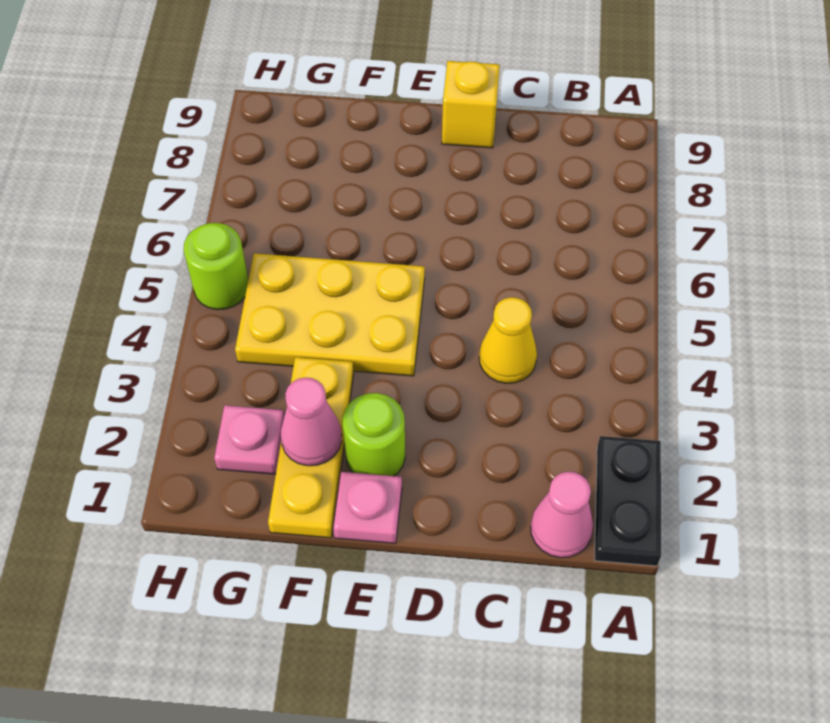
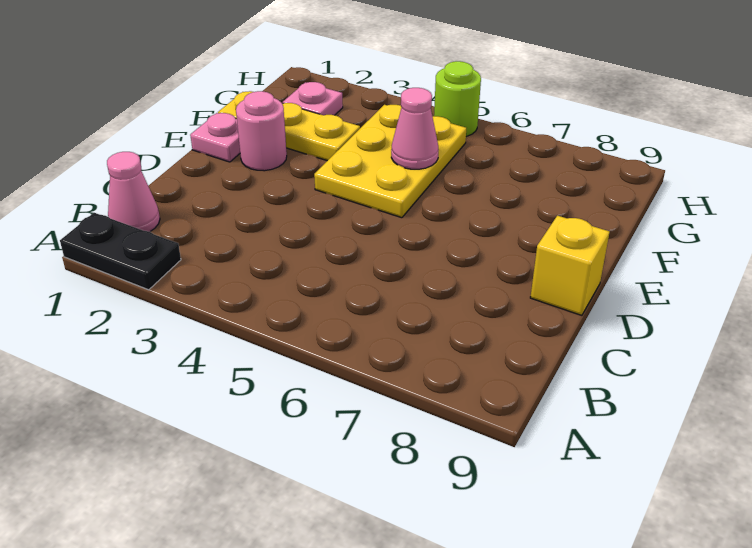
yellow 1x1 cone [479,297,537,383] -> none
lime 1x1 round brick [342,393,405,476] -> pink 1x1 round brick [236,91,287,171]
pink 1x1 cone [281,378,342,466] -> pink 1x1 cone moved to [391,88,439,169]

